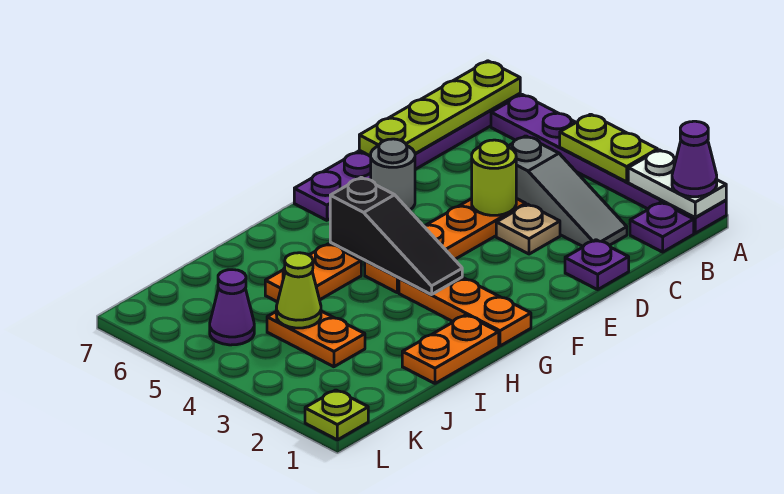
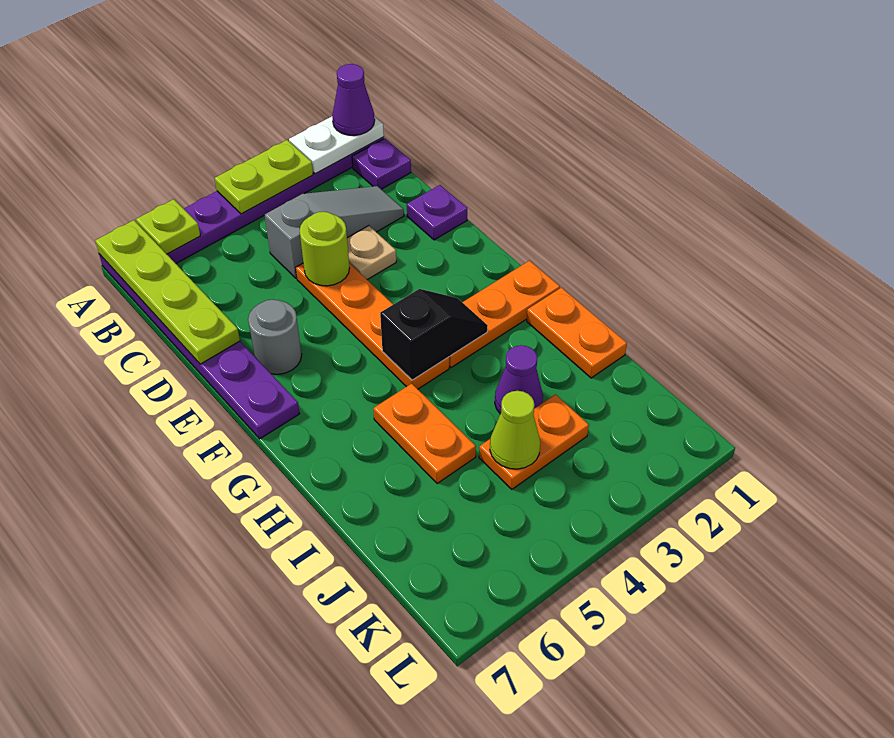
black 1x3 slope [330,177,462,295] -> black 1x2 slope [380,289,488,380]
purple 1x1 cone [210,270,254,345] -> purple 1x1 cone moved to [495,345,543,414]
lime 1x1 plate [305,390,368,440] -> lime 1x1 plate moved to [136,199,200,254]

